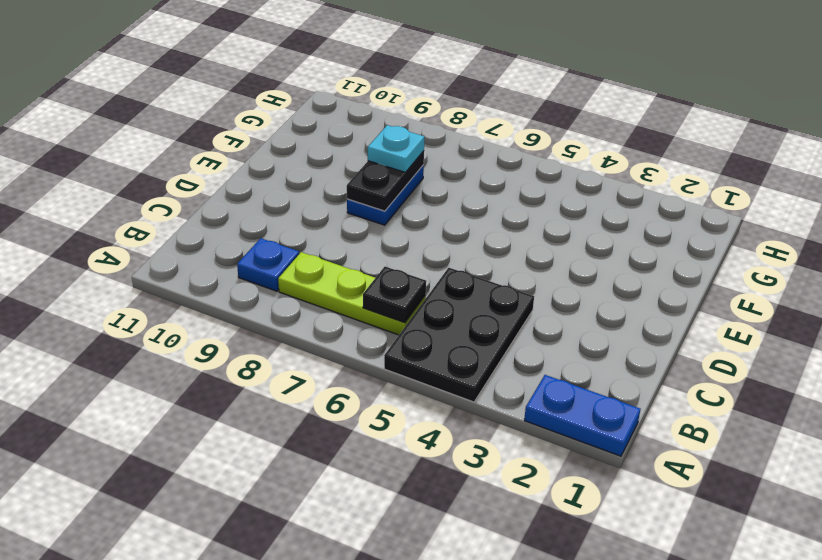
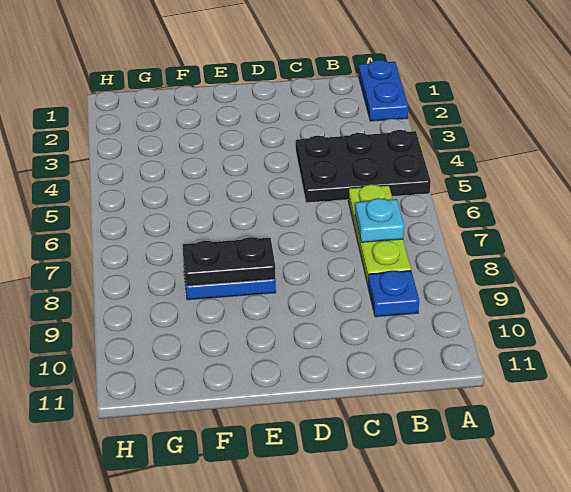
black 1x1 plate [363,267,426,323] -> none
cyan 1x1 plate [368,125,424,172] -> cyan 1x1 plate moved to [355,198,404,242]

